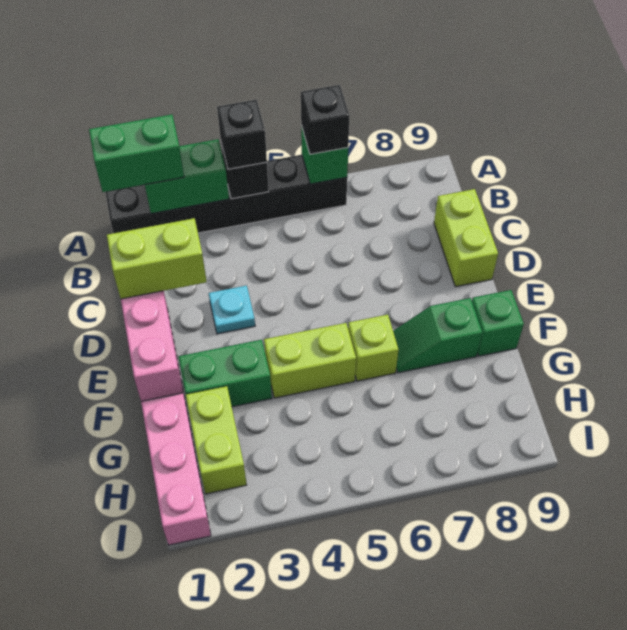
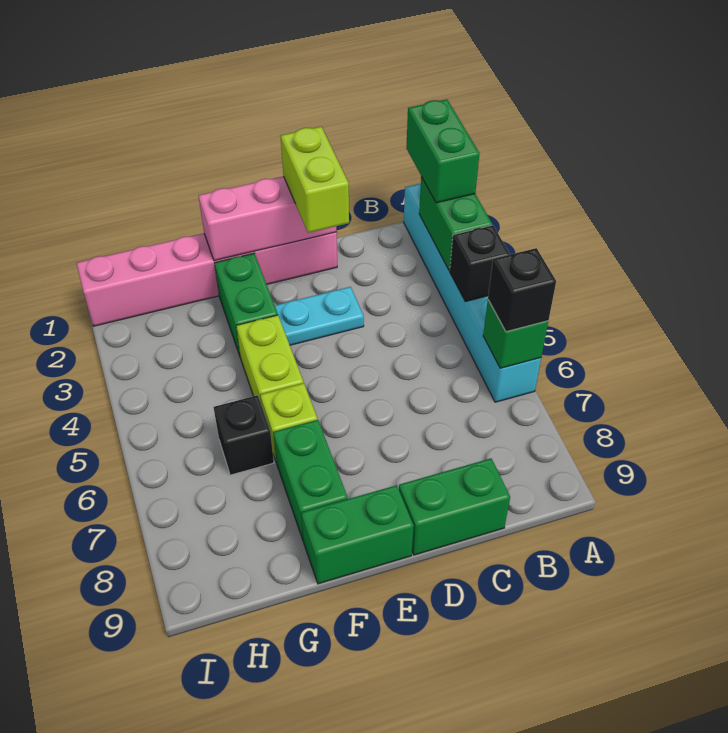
black 1x6 brick [105,155,347,233] -> cyan 1x6 brick [404,184,541,402]
black 1x1 brick [217,99,267,169] -> black 1x1 brick moved to [214,395,274,475]
lime 1x2 brick [434,189,498,287] -> green 1x2 brick [399,458,510,555]
cyan 1x1 plate [209,285,255,334] -> cyan 1x2 plate [275,287,364,345]
green 1x2 slope [393,298,482,373] -> green 1x2 brick [273,420,348,541]
green 1x1 brick [472,290,524,356] -> green 1x2 brick [301,485,414,584]
lime 1x2 brick [186,386,247,494] -> none

